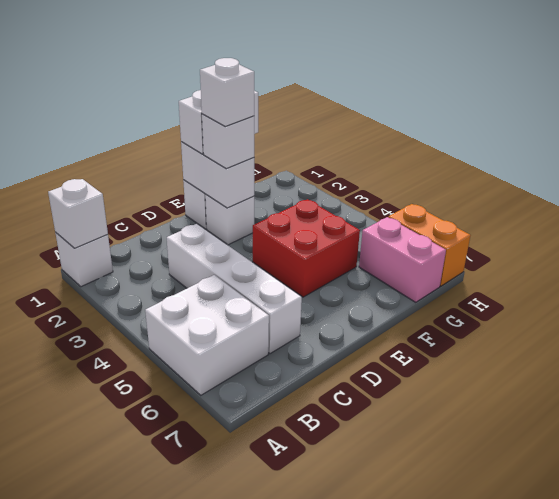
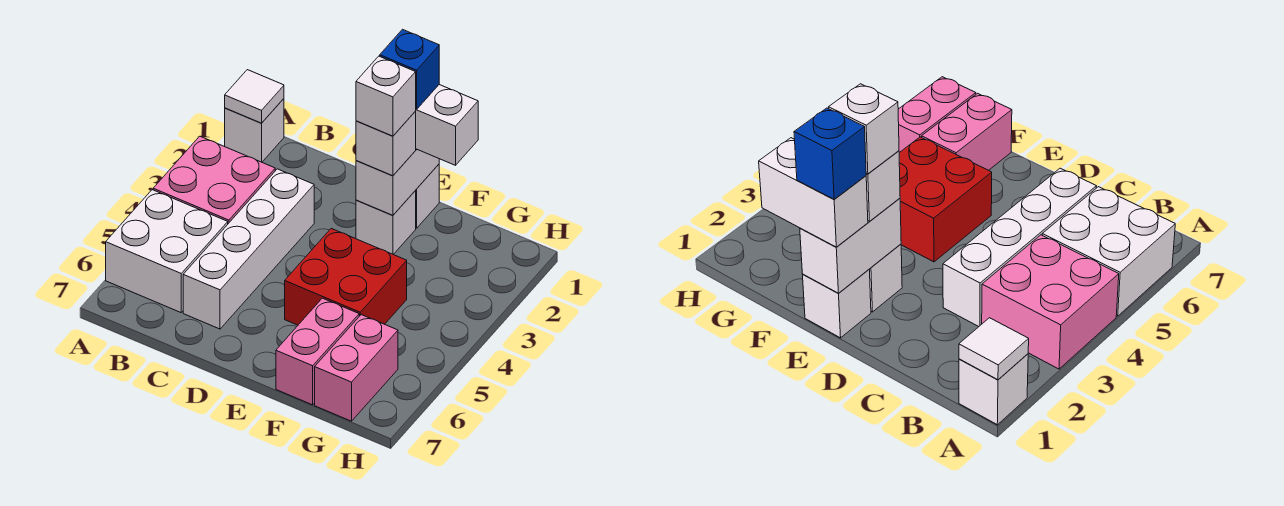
white 1x1 brick [48,179,108,248] -> white 1x1 tile [225,70,284,123]
none -> pink 2x2 brick [153,136,275,224]
none -> blue 1x1 brick [380,29,439,109]
none -> pink 1x2 brick [276,298,359,405]
orange 1x2 brick [388,204,471,286] -> none

